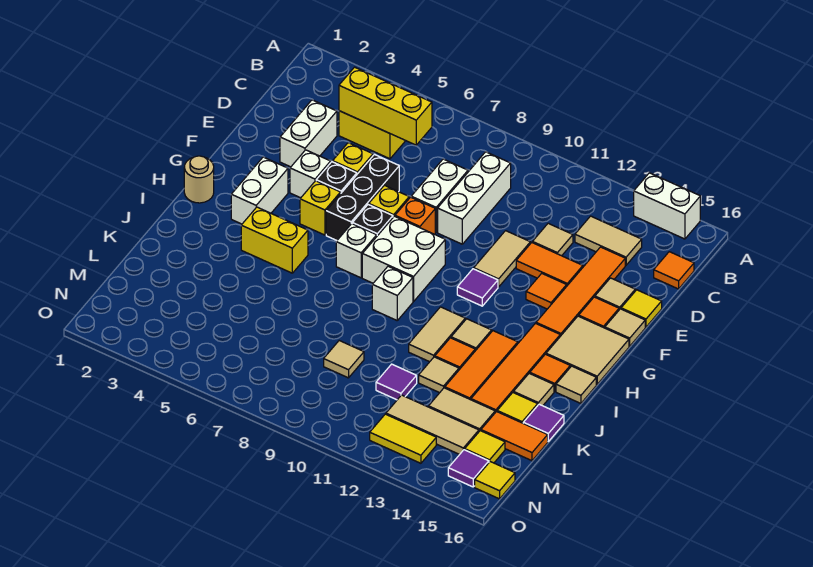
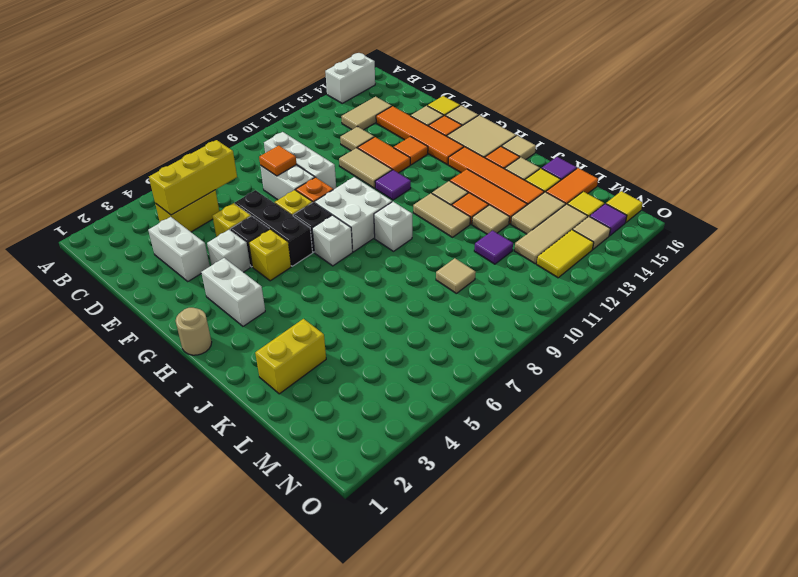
orange 1x1 tile [654,252,694,289] -> orange 1x1 tile moved to [259,146,296,176]
orange 1x2 tile [516,243,583,285] -> orange 1x2 tile turned to [358,137,410,173]
yellow 1x2 brick [241,207,308,273] -> yellow 1x2 brick moved to [255,319,326,394]
none -> tan 1x1 tile [573,217,610,249]

